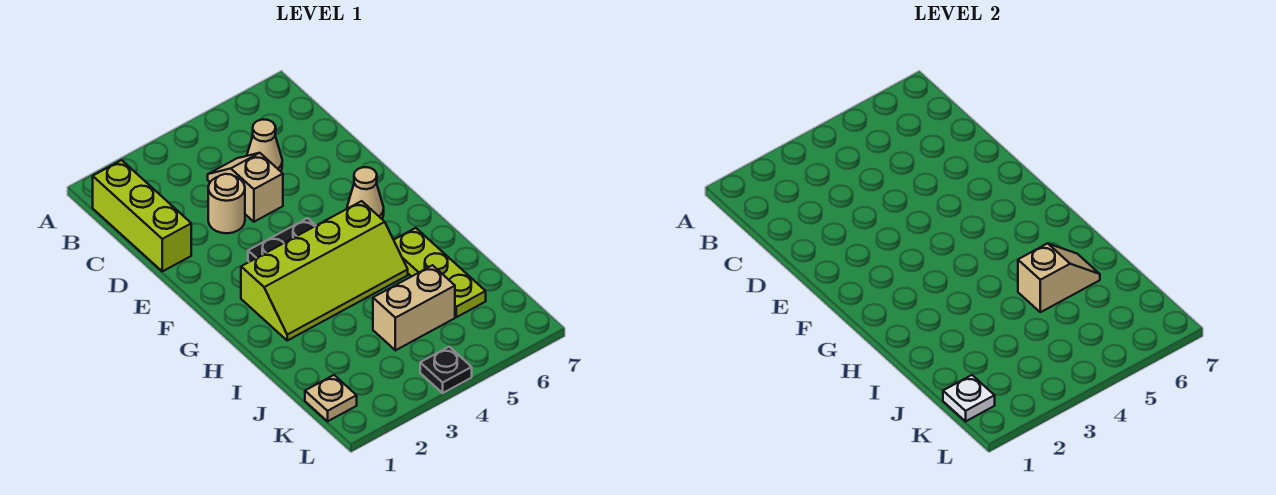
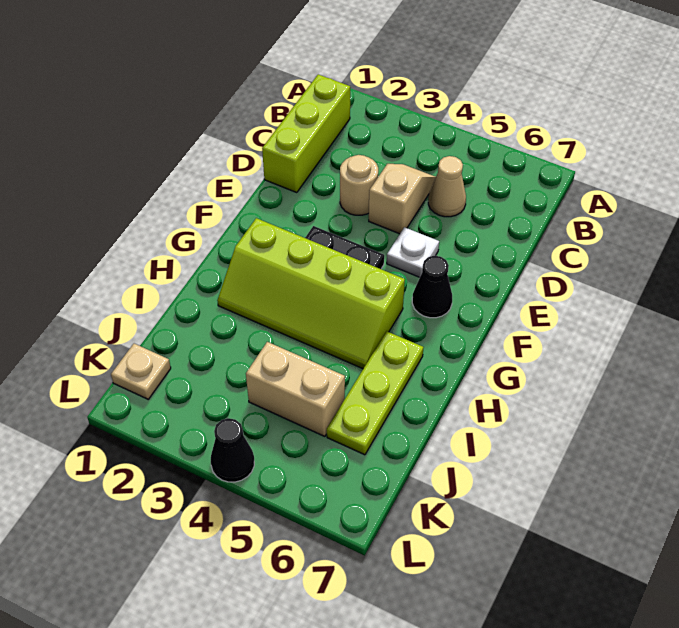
tan 1x1 cone [347,167,384,219] -> black 1x1 cone [412,256,452,318]
tan 1x2 slope [1018,243,1100,312] -> none
white 1x1 plate [943,375,995,421] -> white 1x1 plate moved to [387,227,439,277]
black 1x1 plate [420,347,472,393] -> black 1x1 cone [211,418,254,482]

